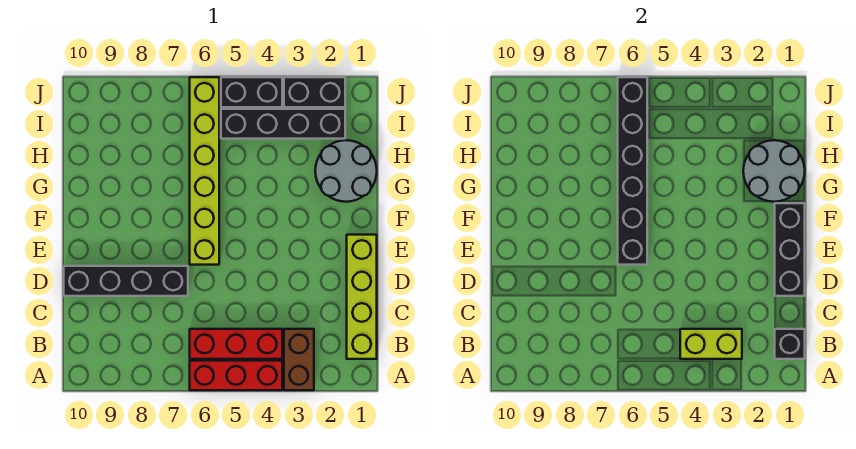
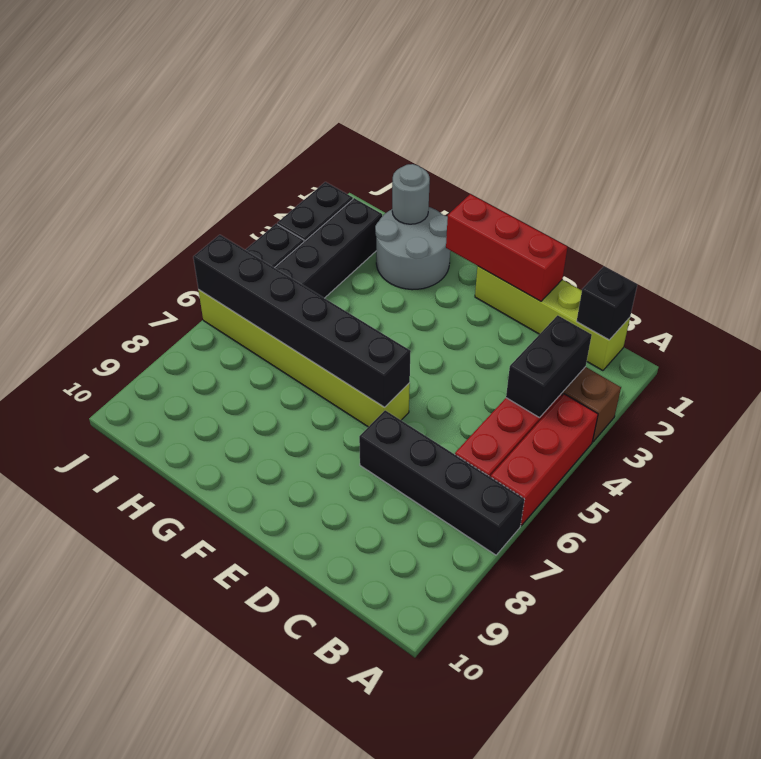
lime 1x2 brick [680,329,742,359] -> black 1x2 brick [506,315,592,418]
black 1x3 brick [775,203,805,296] -> red 1x3 brick [446,194,567,301]
black 1x4 brick [64,266,188,296] -> black 1x4 brick turned to [359,410,525,555]
grey 2x2 round brick [743,140,805,202] -> grey 1x1 round brick [392,164,430,224]

